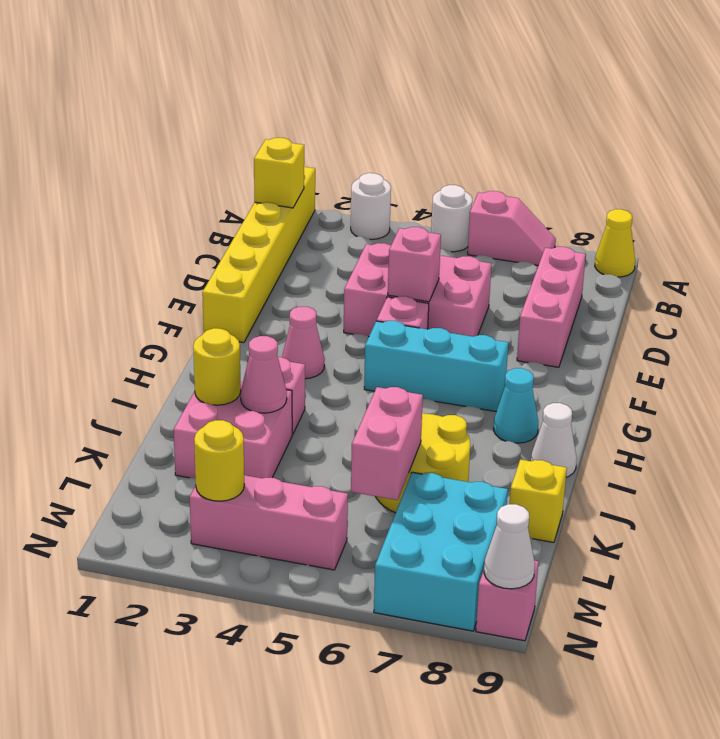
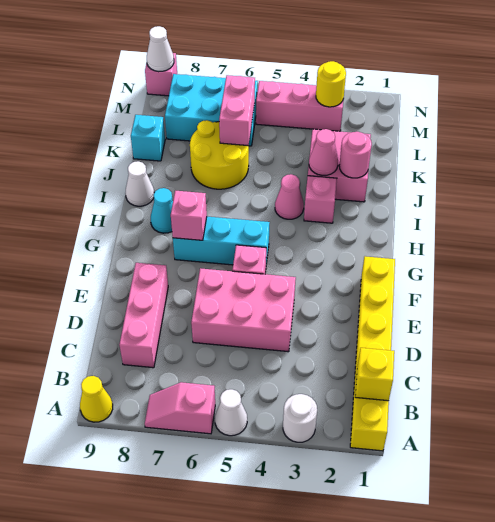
white 1x1 round brick [431,185,472,252] -> white 1x1 cone [215,389,247,436]
pink 1x1 brick [388,227,441,302] -> pink 1x1 brick moved to [171,191,207,240]
pink 1x1 cone [282,307,325,379] -> pink 1x1 cone moved to [275,174,304,219]
yellow 1x1 round brick [193,328,241,405] -> pink 1x1 round brick [339,132,372,178]
yellow 1x1 brick [510,460,567,542] -> cyan 1x1 brick [131,115,165,161]
cyan 2x3 brick [374,472,508,631] -> cyan 2x3 brick turned to [165,74,258,146]

